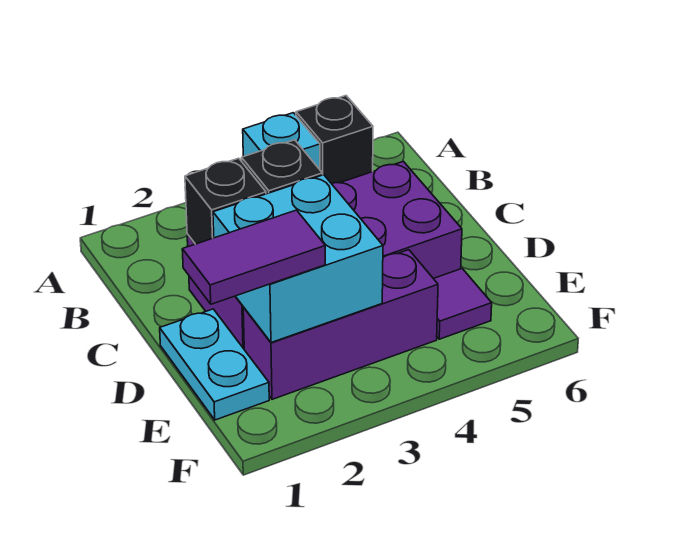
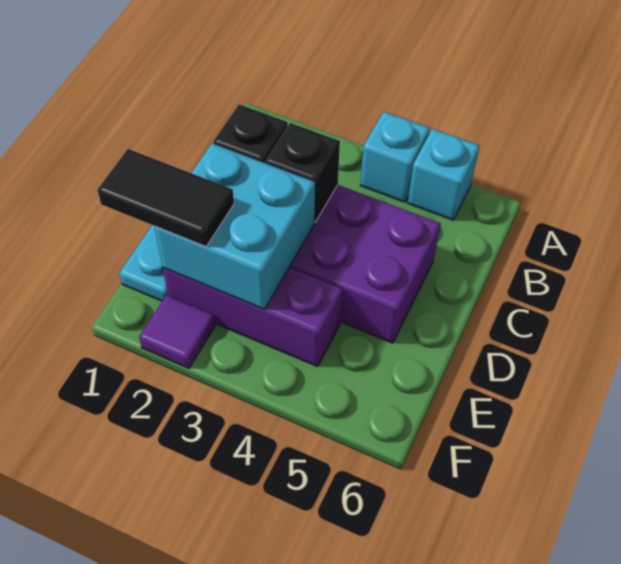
black 1x1 brick [296,96,373,183] -> cyan 1x1 brick [408,129,480,220]
purple 1x2 tile [182,210,325,304] -> black 1x2 tile [97,149,234,246]
purple 1x1 tile [433,269,492,339] -> purple 1x1 tile moved to [139,295,215,368]

